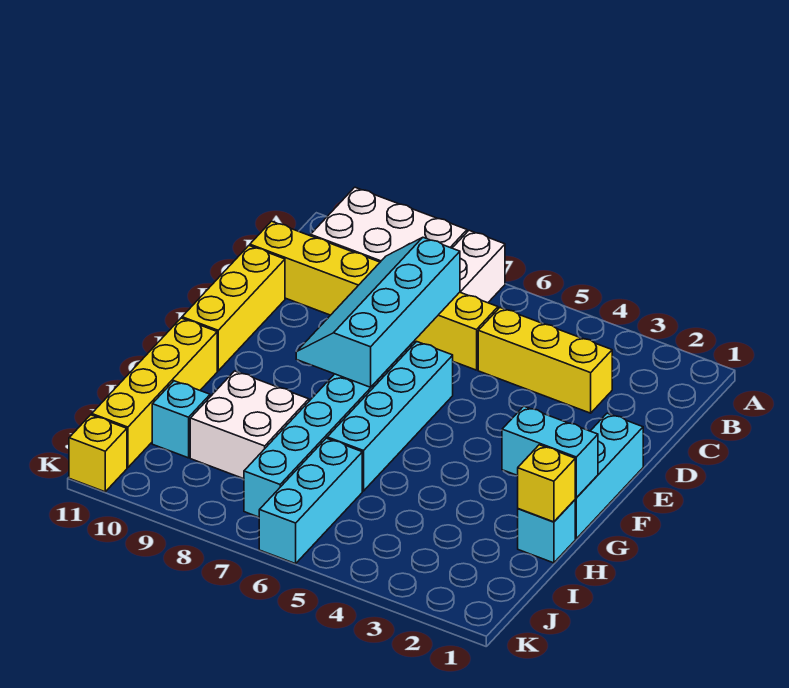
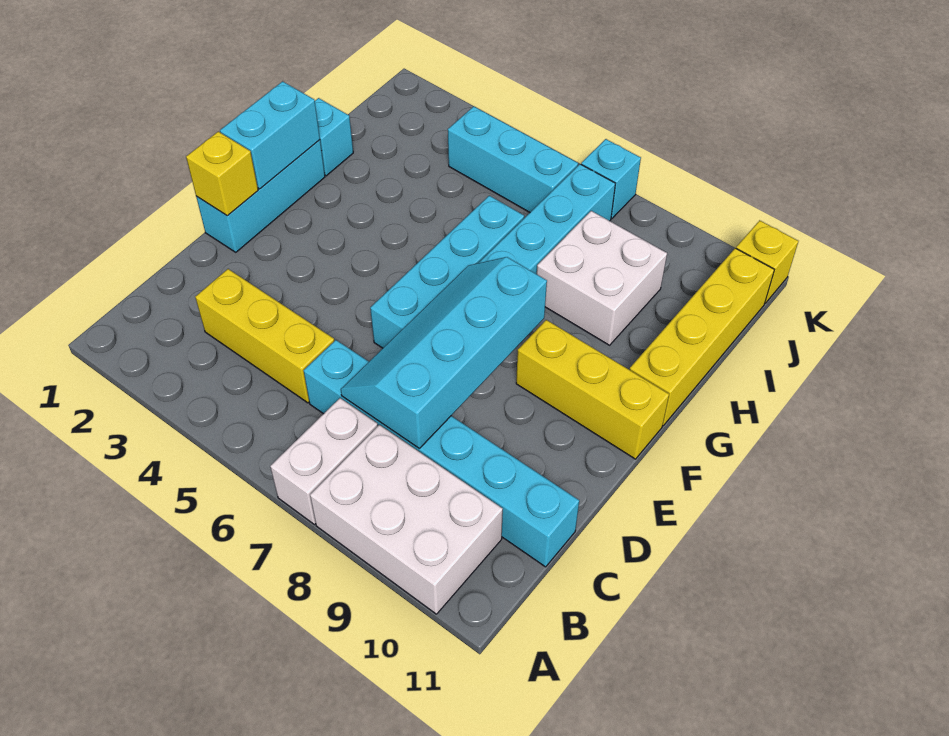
yellow 1x6 brick [250,221,498,370] -> cyan 1x6 brick [304,340,579,567]
cyan 2x4 slope [296,238,460,387] -> cyan 2x4 slope turned to [341,257,547,449]
yellow 1x3 brick [182,246,285,371] -> yellow 1x3 brick turned to [516,320,669,459]
cyan 1x2 brick [502,406,598,497] -> cyan 1x2 brick turned to [220,81,320,189]
yellow 1x1 brick [518,445,575,522] -> yellow 1x1 brick moved to [186,132,258,216]
cyan 1x3 brick [259,438,362,564] -> cyan 1x3 brick turned to [448,106,578,212]
cyan 1x1 brick [152,381,210,458] -> cyan 1x1 brick moved to [581,139,641,218]

